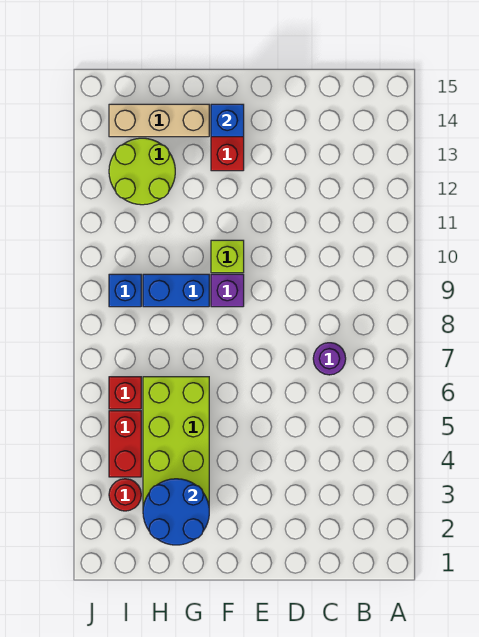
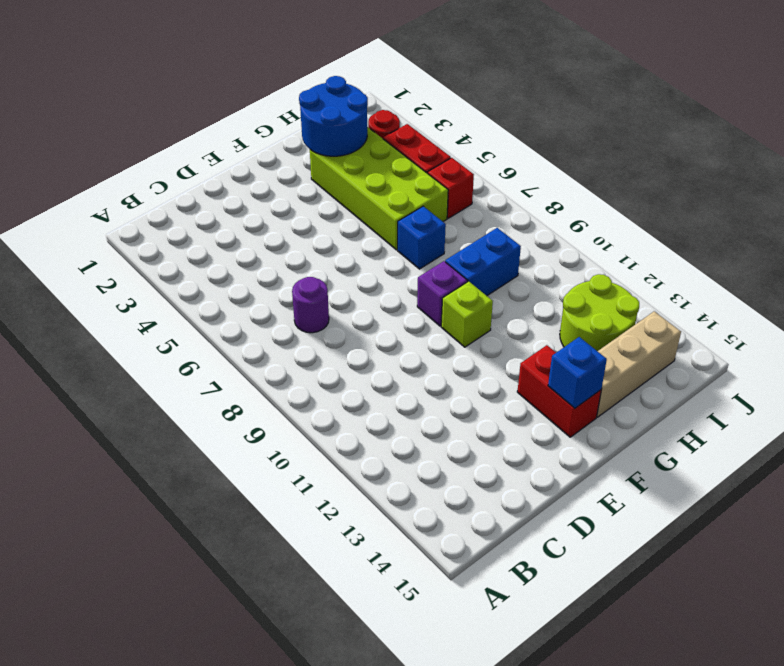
blue 1x1 brick [109,274,141,307] -> blue 1x1 brick moved to [398,206,446,269]

